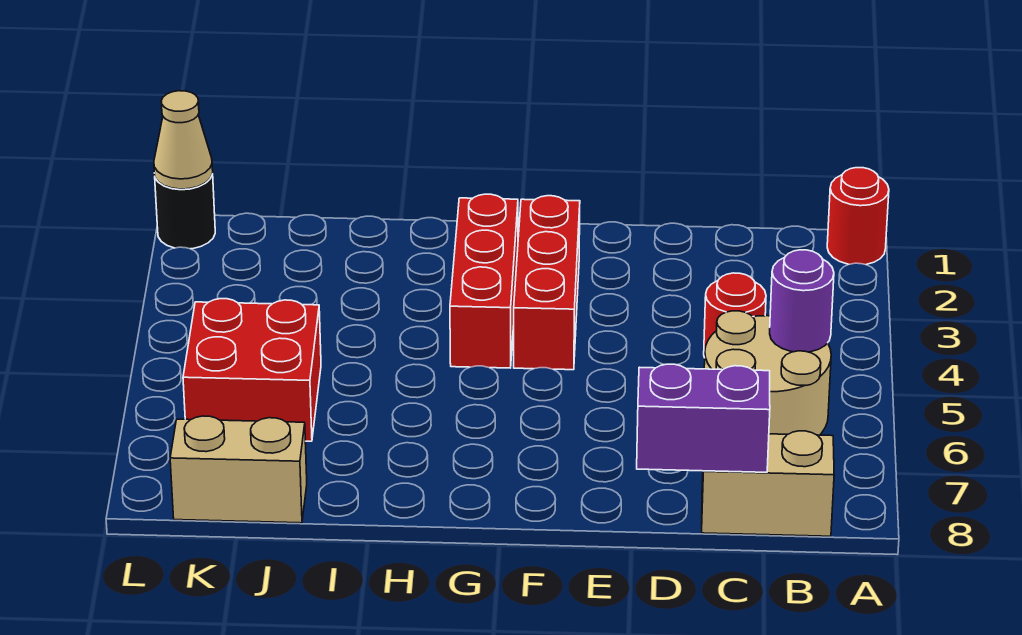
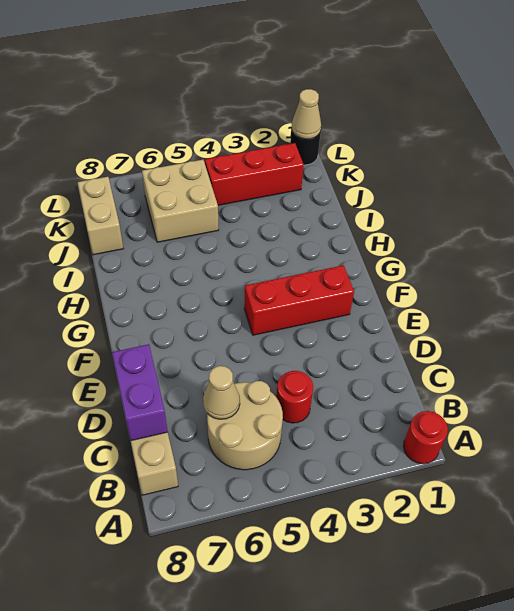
purple 1x1 round brick [770,250,834,352] -> none
none -> tan 1x1 cone [203,366,240,419]
red 1x3 brick [450,194,518,368] -> red 1x3 brick moved to [205,143,304,205]
red 2x2 brick [183,299,321,441] -> tan 2x2 brick [142,160,218,242]

